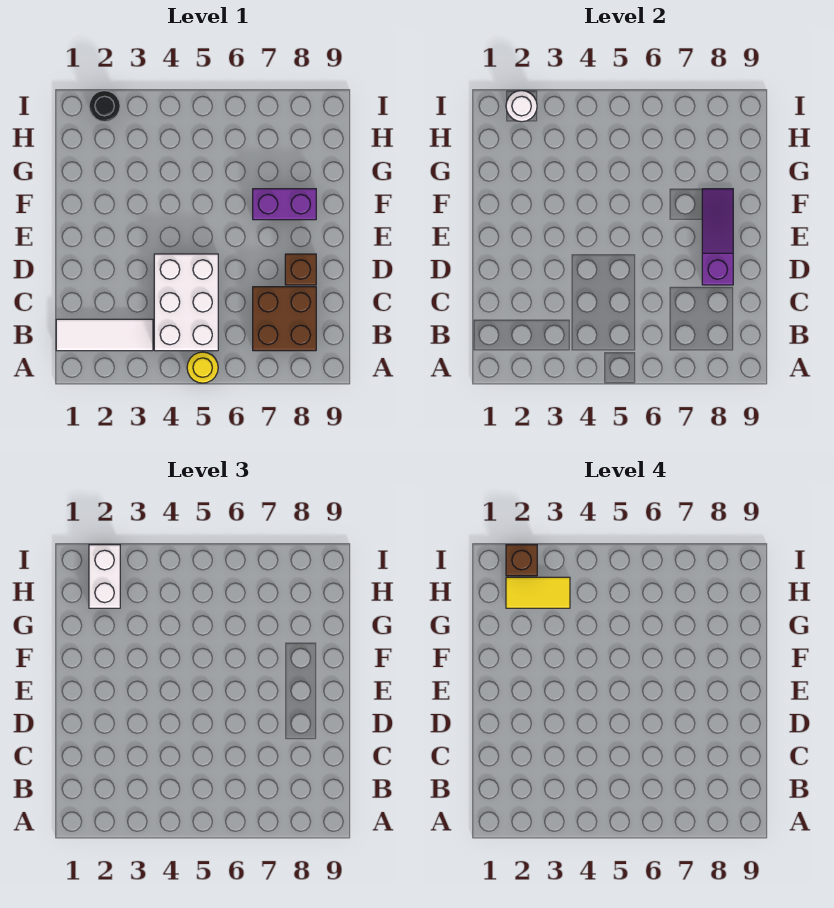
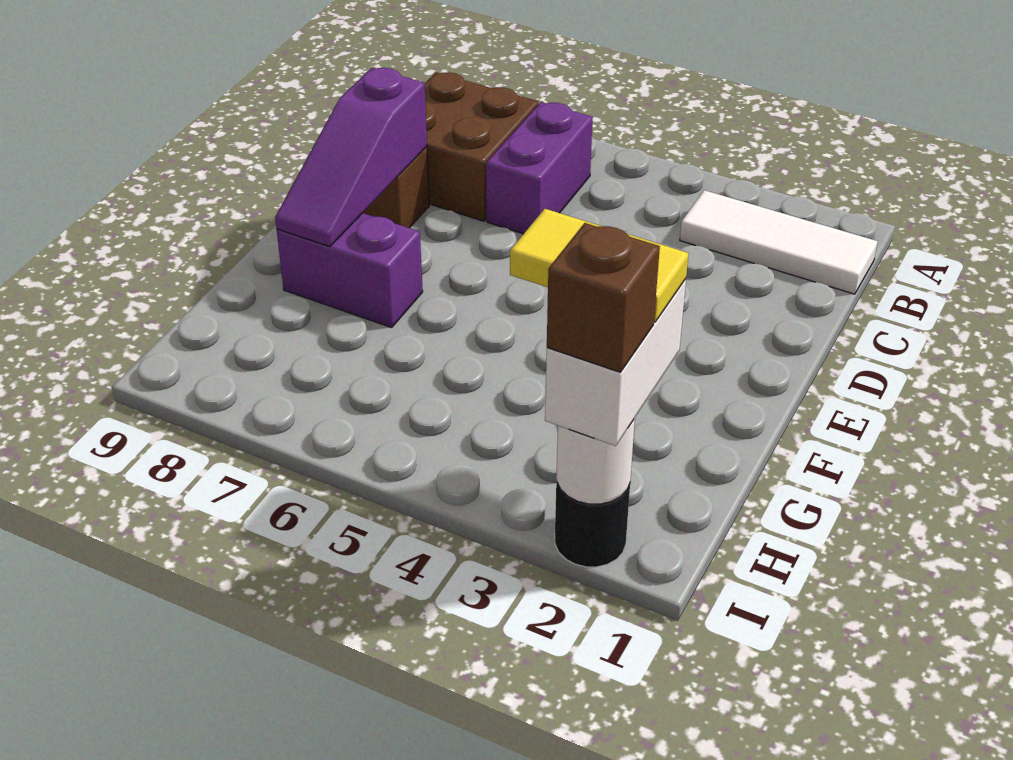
yellow 1x1 round brick [187,352,218,383] -> none
white 2x3 brick [154,254,218,351] -> none
none -> purple 1x2 brick [486,102,593,234]

